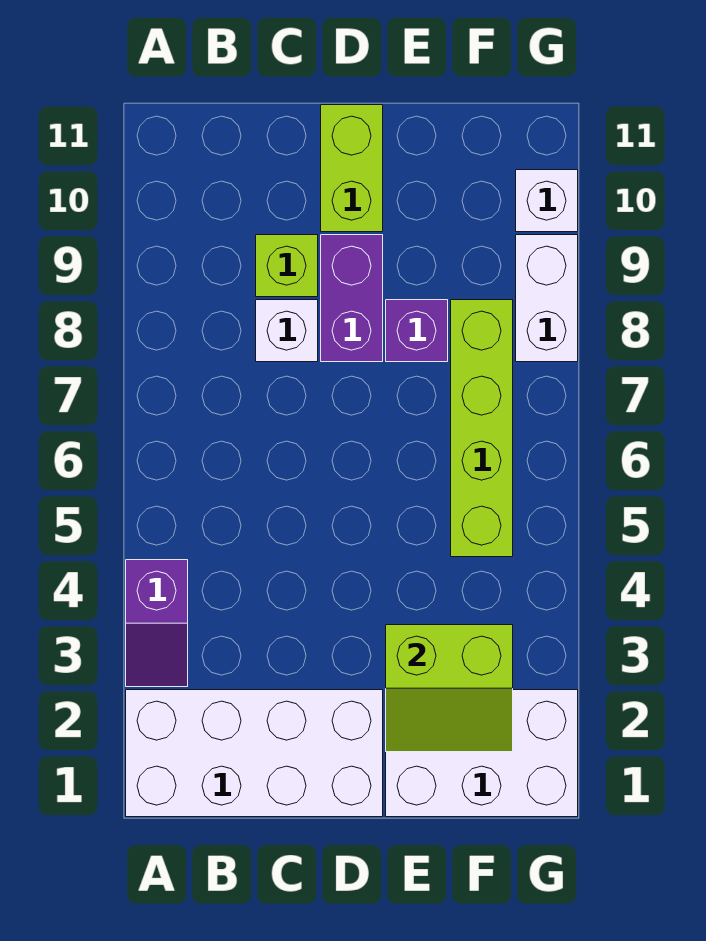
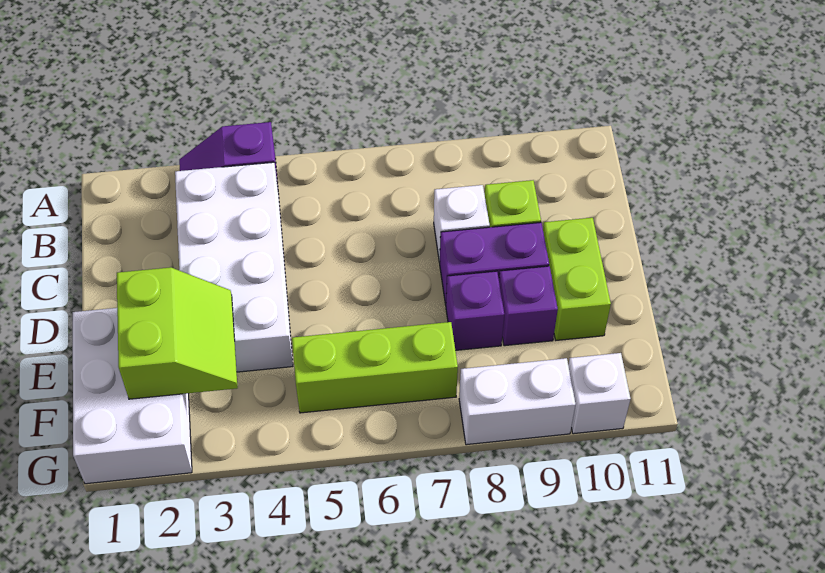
white 2x4 brick [126,690,383,817] -> white 2x4 brick moved to [175,162,293,372]
lime 1x2 brick [321,105,383,232] -> lime 1x2 brick turned to [543,218,611,340]
lime 2x2 slope [386,625,513,752] -> lime 2x2 slope turned to [117,267,238,399]
none -> purple 1x1 brick [499,266,558,346]
lime 1x4 brick [451,300,513,557] -> lime 1x3 brick [292,322,458,413]

